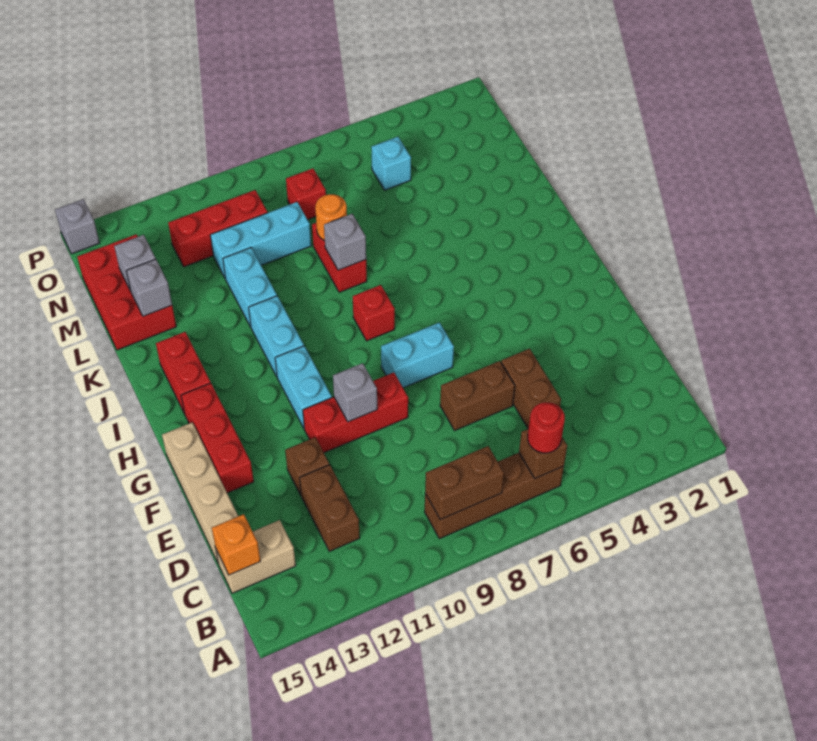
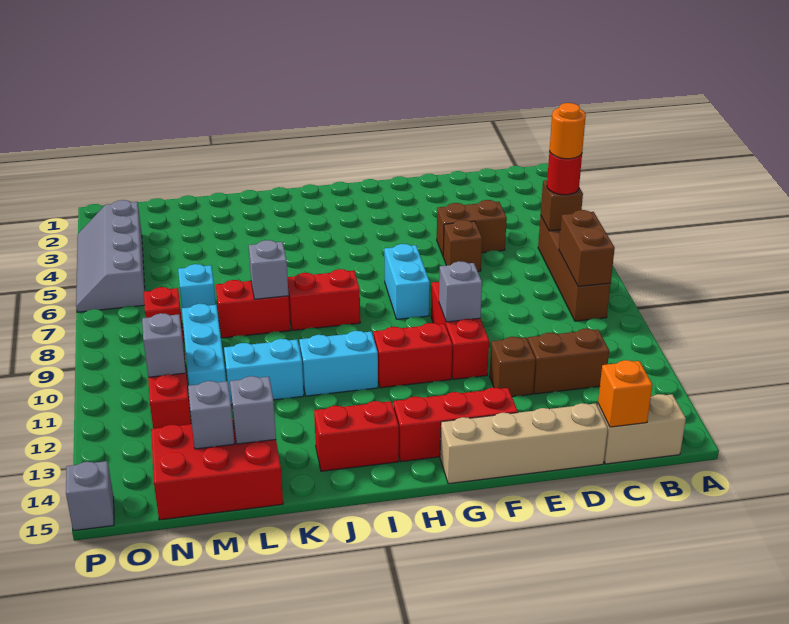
tan 1x2 brick [216,520,296,593] -> tan 1x2 brick turned to [598,394,686,464]
brown 1x2 brick [440,361,515,431] -> brown 1x1 brick [443,220,482,271]
cyan 1x2 brick [275,346,332,428] -> red 1x2 brick [374,323,452,388]
red 1x1 brick [353,285,395,341] -> red 1x2 brick [288,269,360,330]
orange 1x1 round brick [315,194,347,241] -> orange 1x1 round brick moved to [550,103,586,159]
cyan 1x1 brick [371,137,411,190] -> cyan 1x1 brick moved to [178,264,216,308]
none -> grey 1x1 brick [142,313,186,377]
none -> grey 2x4 slope [76,200,145,312]

